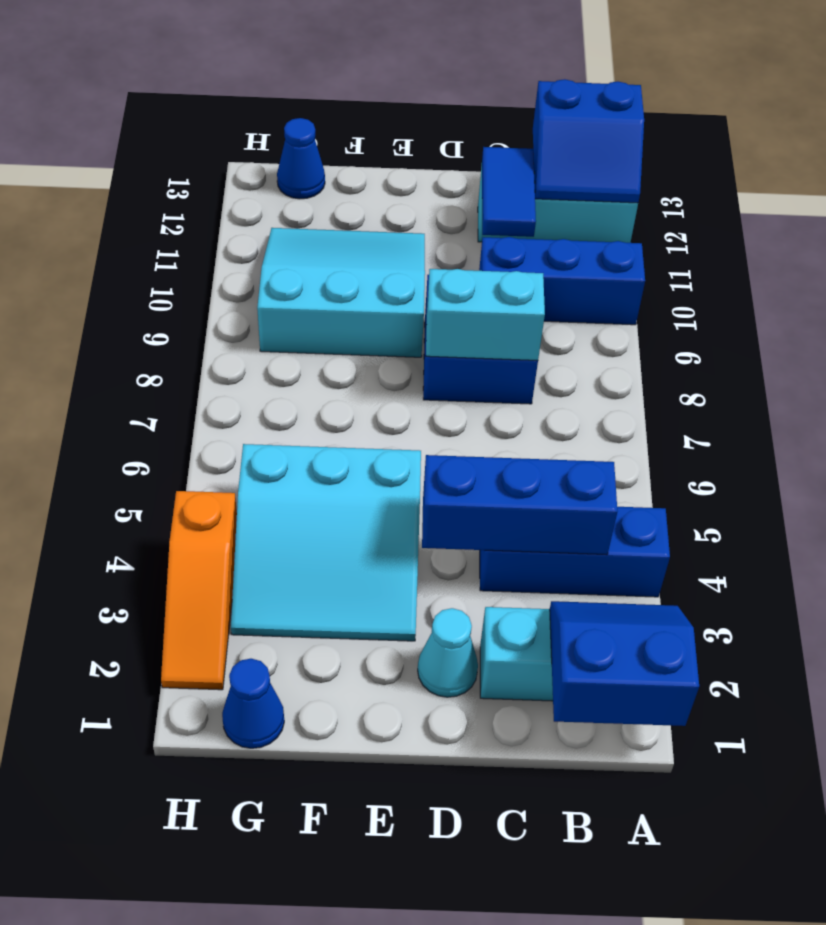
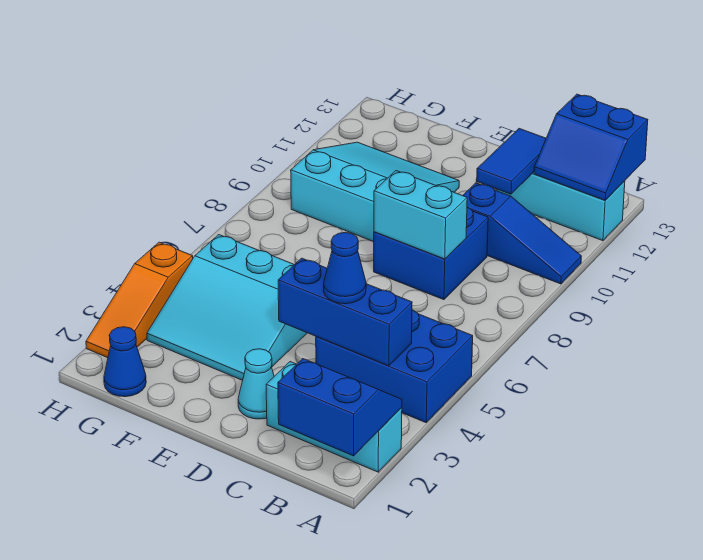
blue 1x3 brick [480,507,670,597] -> blue 2x3 brick [316,310,473,423]
blue 1x3 brick [479,237,645,325] -> blue 1x3 slope [463,183,581,284]
blue 1x1 cone [277,118,325,199] -> blue 1x1 cone moved to [324,232,366,304]

